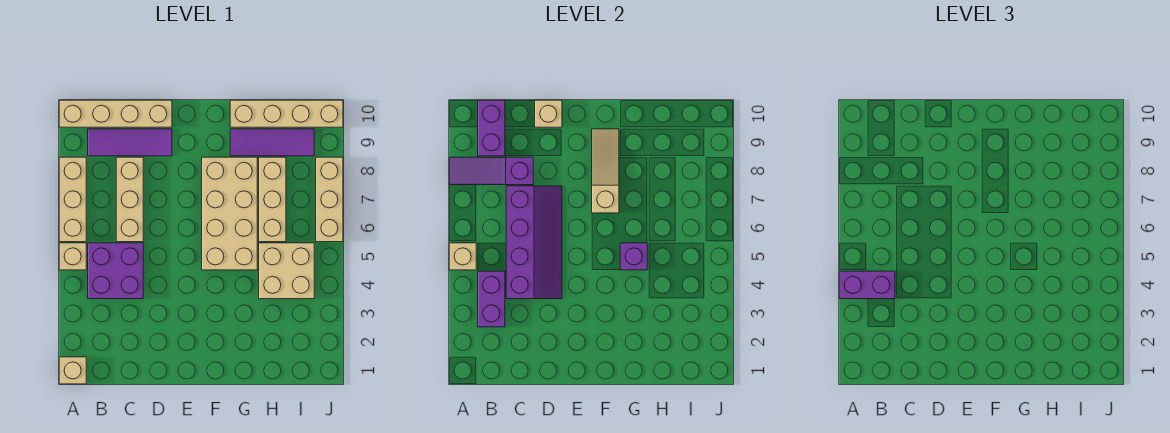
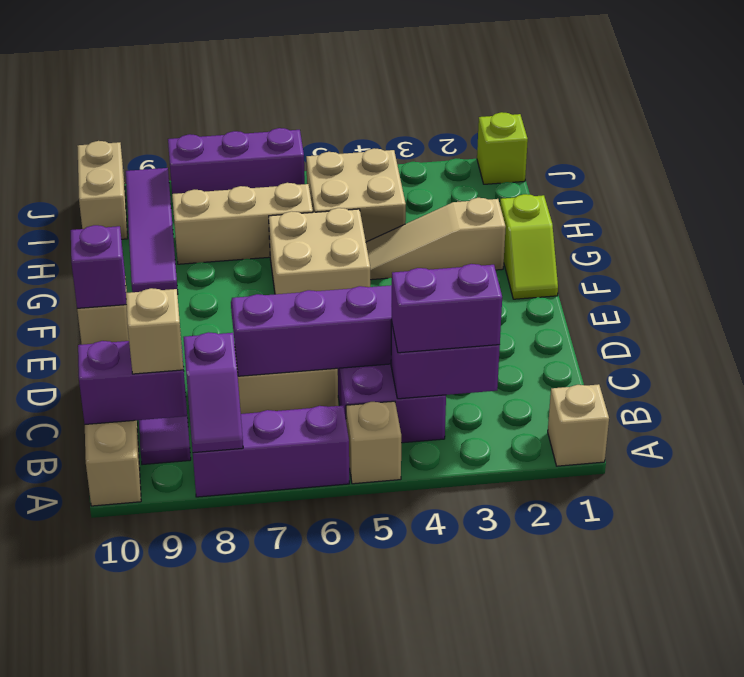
purple 1x2 brick [839,271,895,299] -> purple 1x2 brick turned to [392,264,502,353]
tan 1x1 brick [449,243,476,270] -> tan 1x1 brick moved to [126,288,183,374]
tan 1x3 brick [59,157,86,242] -> purple 1x3 brick [193,406,349,497]
purple 1x3 slope [449,157,533,185] -> purple 1x2 slope [183,332,243,453]
none -> lime 1x2 slope [500,194,558,299]
tan 2x4 brick [202,157,257,270] -> tan 2x2 brick [269,208,370,294]
tan 1x3 slope [592,129,619,213] -> tan 1x3 slope moved to [366,198,506,280]
purple 1x1 brick [620,243,647,270] -> purple 1x1 brick moved to [71,225,126,308]
purple 1x3 tile [230,129,314,156] -> purple 1x4 tile [126,168,178,295]
tan 1x4 brick [230,100,343,127] -> tan 1x2 brick [77,141,128,239]
none -> lime 1x1 brick [477,112,528,184]
tan 1x3 brick [316,157,343,242] -> purple 1x3 brick [168,128,305,194]

